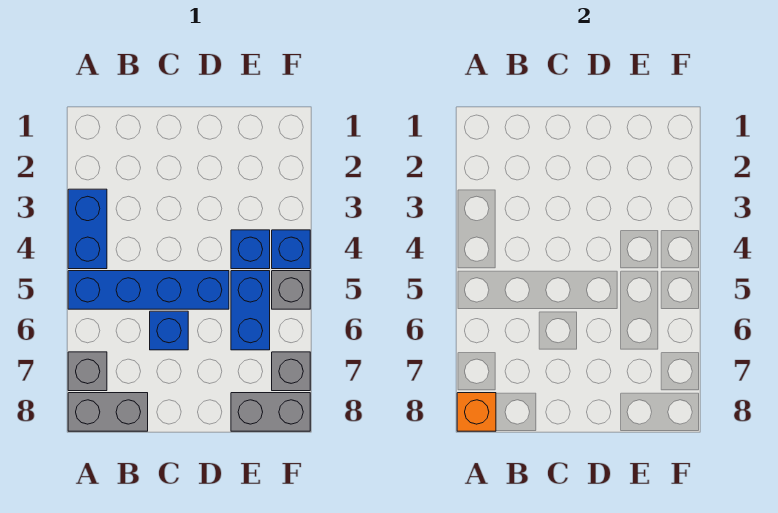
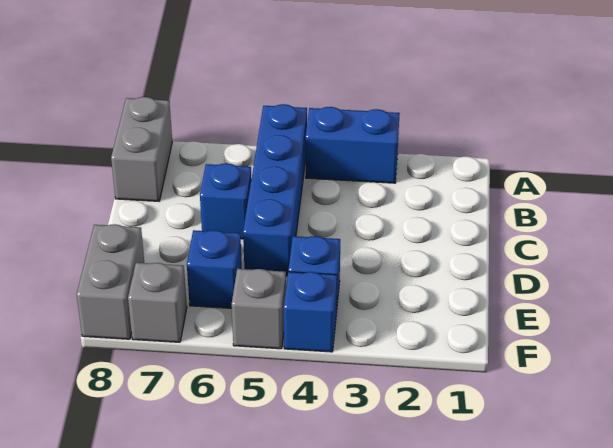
grey 1x1 brick [68,352,107,391] -> none
orange 1x1 brick [457,393,496,431] -> none
blue 1x2 brick [231,271,270,350] -> blue 1x1 brick [187,230,242,308]

